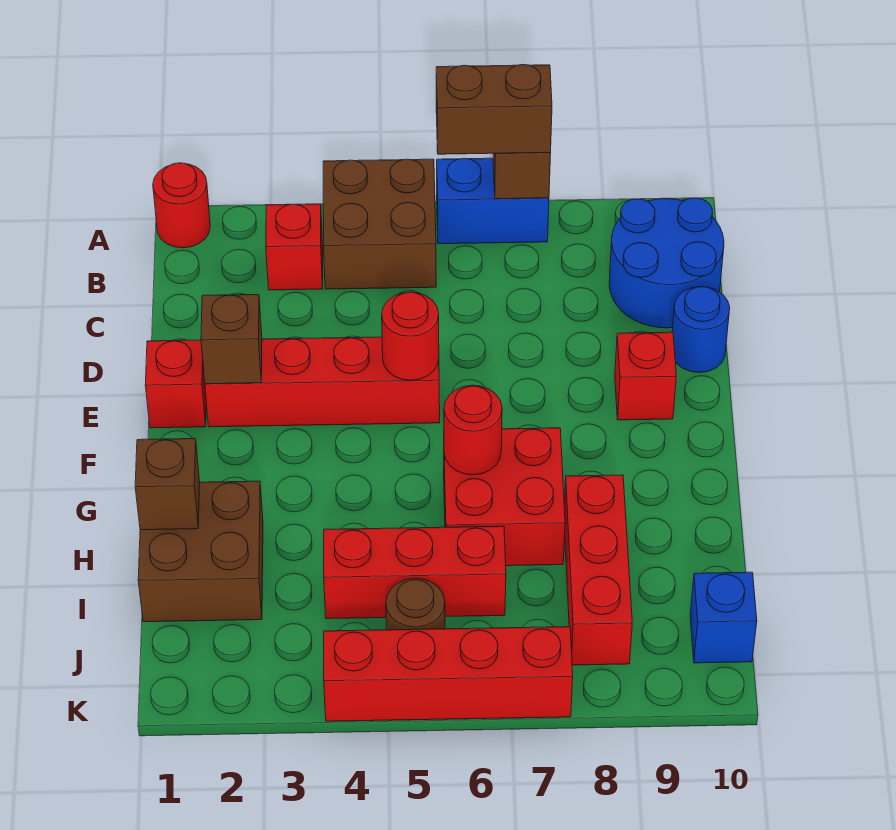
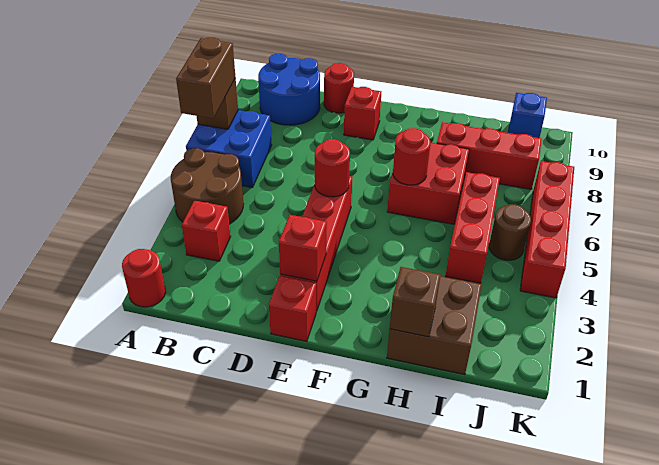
brown 2x2 brick [323,159,436,289] -> brown 2x2 round brick [171,148,243,224]
blue 1x2 brick [437,158,549,244] -> blue 2x2 brick [186,110,272,188]
blue 1x1 round brick [672,287,730,373] -> red 1x1 round brick [324,63,354,113]
brown 1x1 brick [201,295,262,384] -> red 1x1 brick [279,215,327,281]

